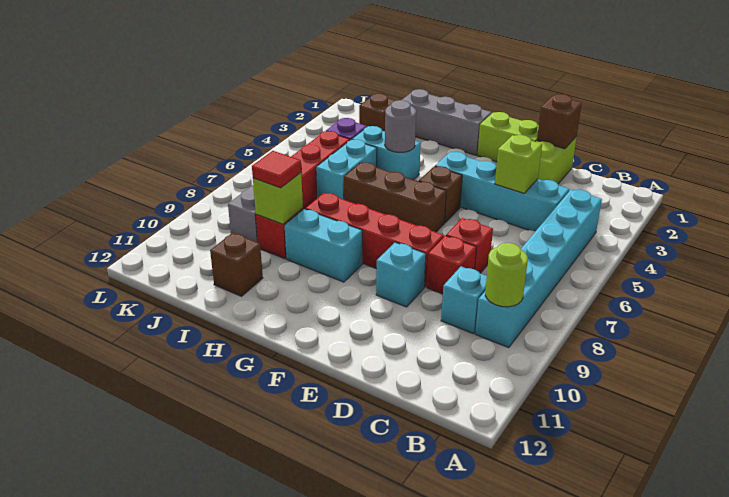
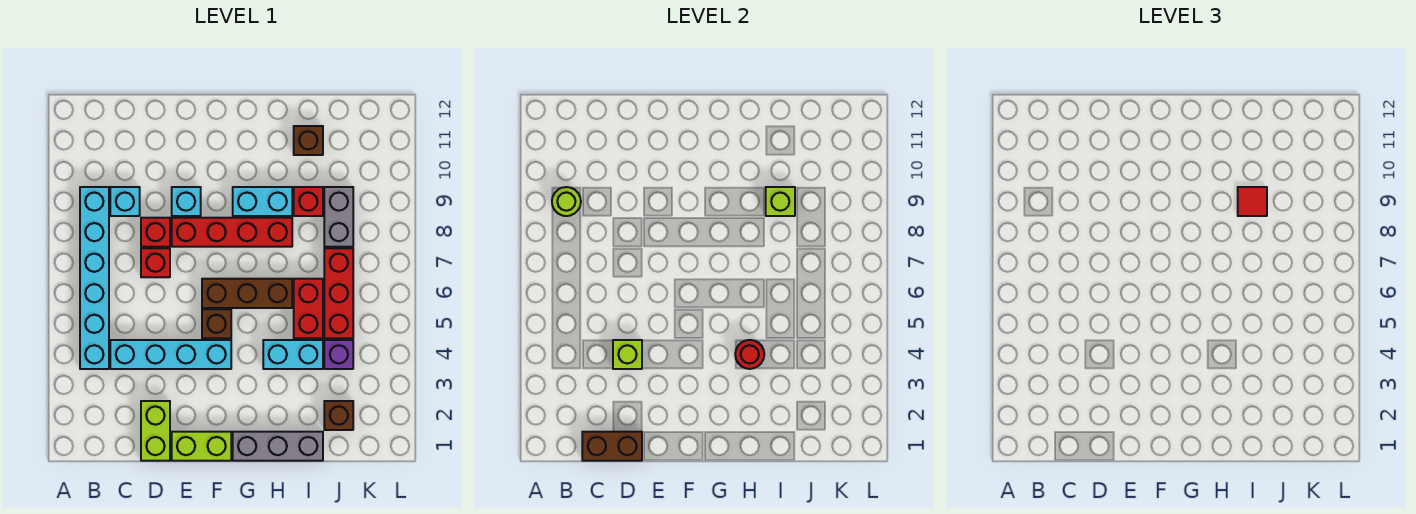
brown 1x1 brick [537,94,582,149] -> brown 1x2 brick [582,432,642,461]
grey 1x1 round brick [385,100,416,152] -> red 1x1 round brick [735,340,764,369]
cyan 1x2 brick [316,139,377,200] -> red 1x2 brick [294,279,323,338]

